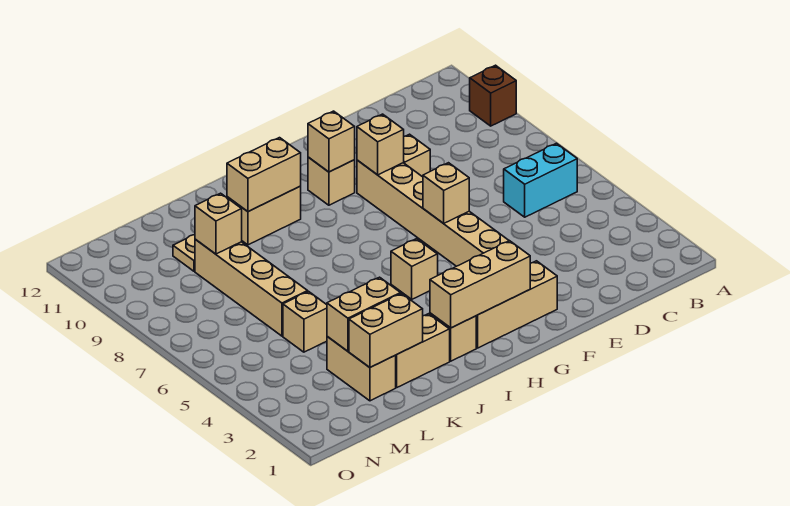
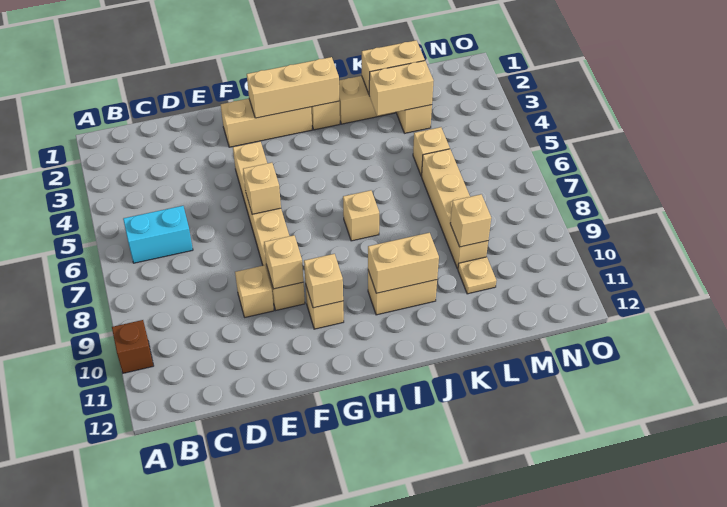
tan 1x1 brick [391,239,438,299] -> tan 1x1 brick moved to [343,190,379,241]

